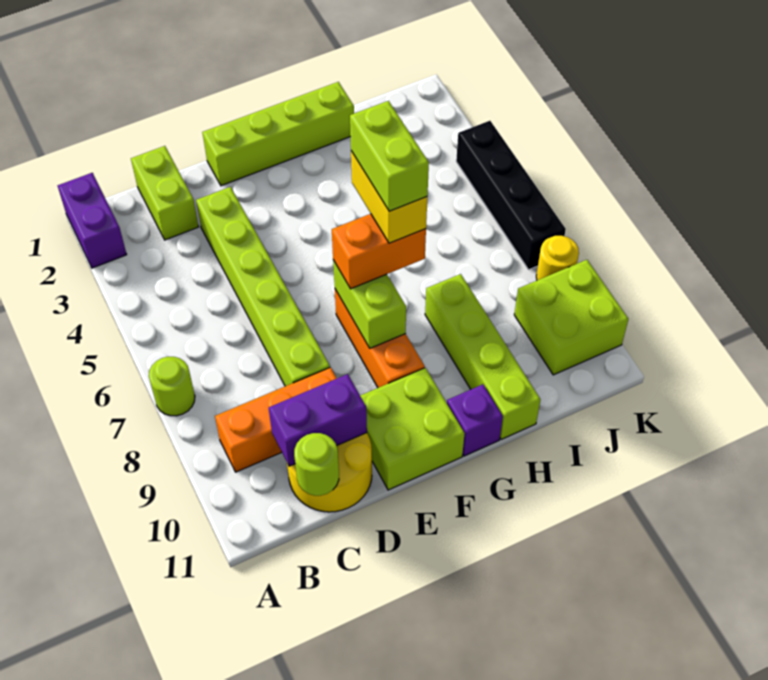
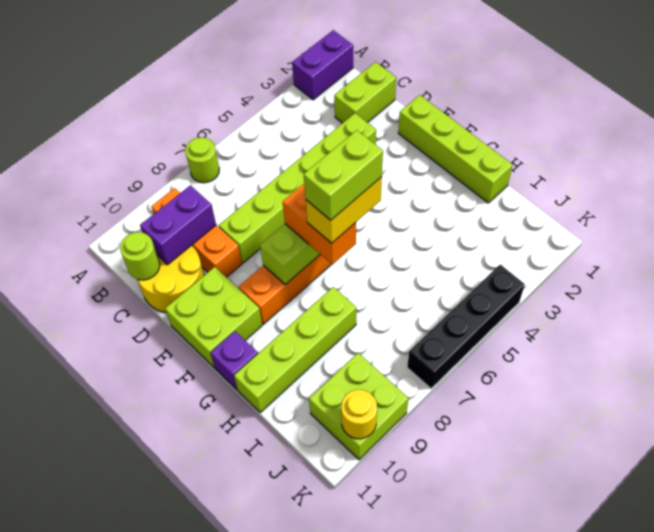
purple 1x2 brick [269,374,367,466] -> purple 1x2 brick turned to [140,185,216,265]
yellow 1x1 round brick [536,236,579,280] -> yellow 1x1 round brick moved to [341,390,377,439]

